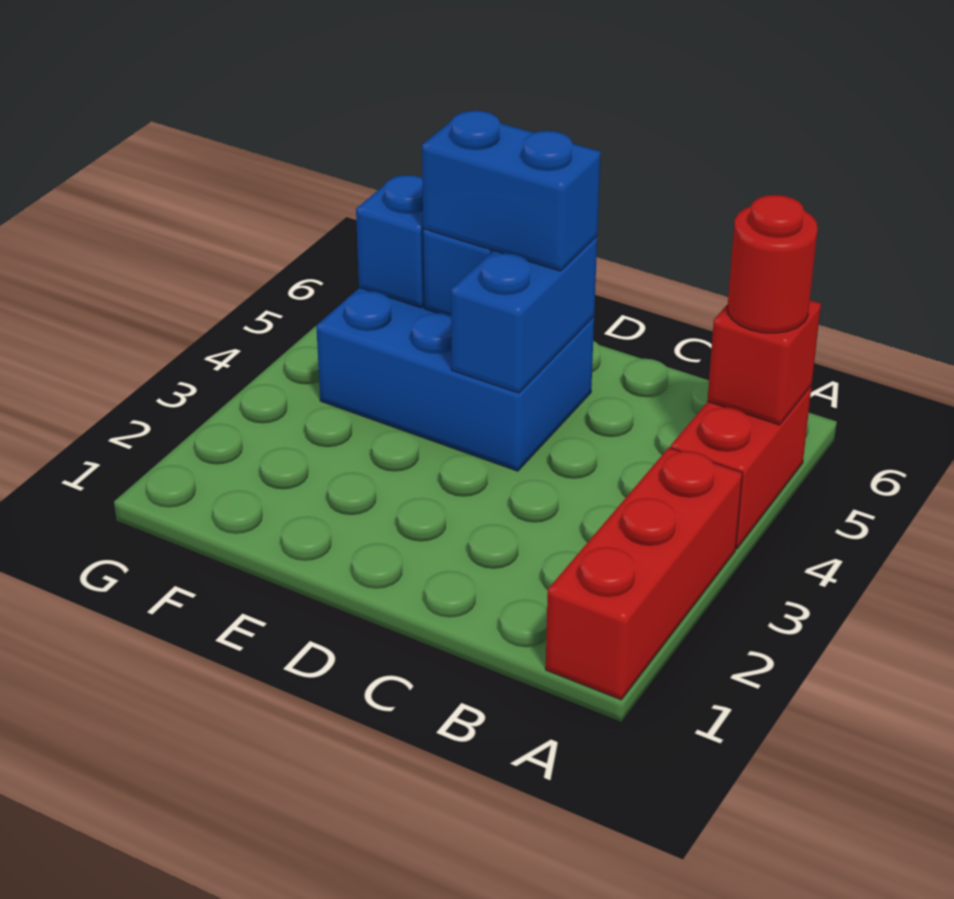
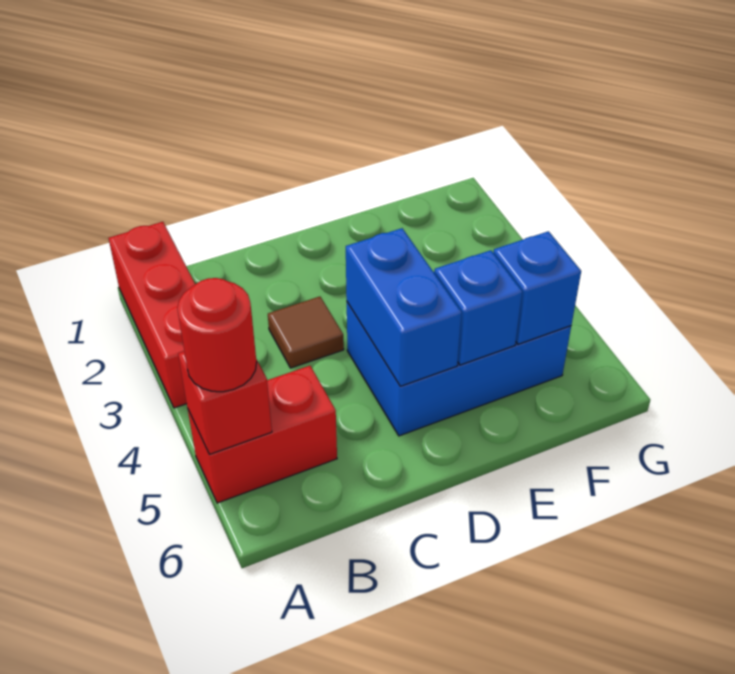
red 1x2 brick [670,386,812,549] -> red 1x2 brick turned to [188,366,337,503]
none -> brown 1x1 tile [268,297,344,368]
blue 1x2 brick [422,111,601,271] -> none

